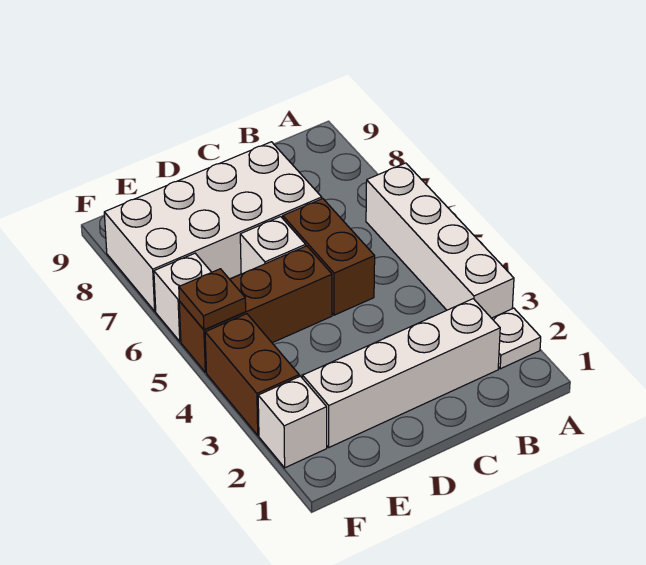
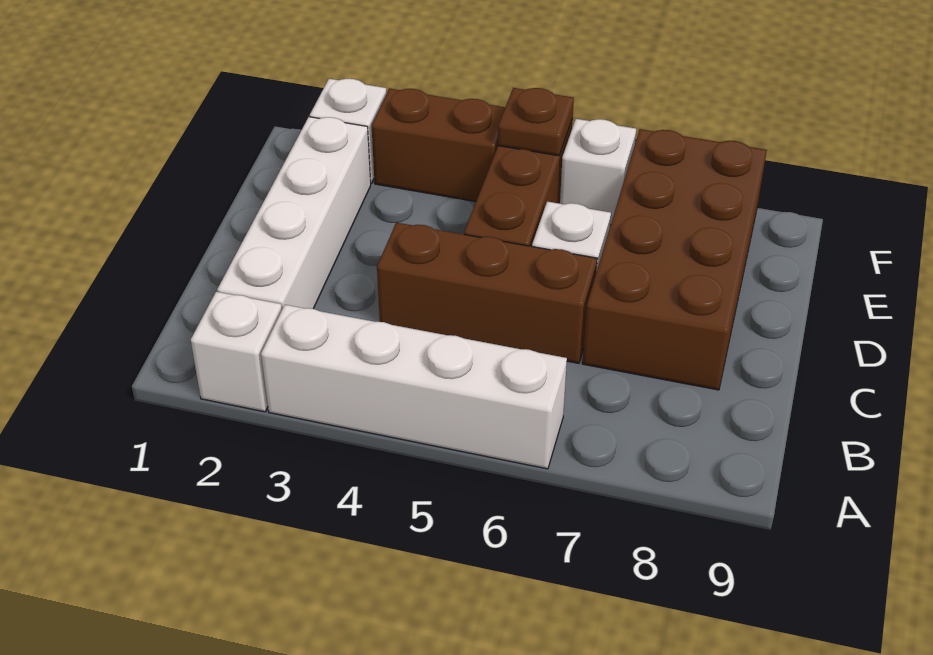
white 1x1 plate [492,308,541,369] -> white 1x1 brick [191,292,282,412]
brown 1x2 brick [283,199,375,315] -> brown 1x3 brick [377,223,597,363]
white 2x4 brick [104,142,322,311] -> brown 2x4 brick [582,129,767,390]

